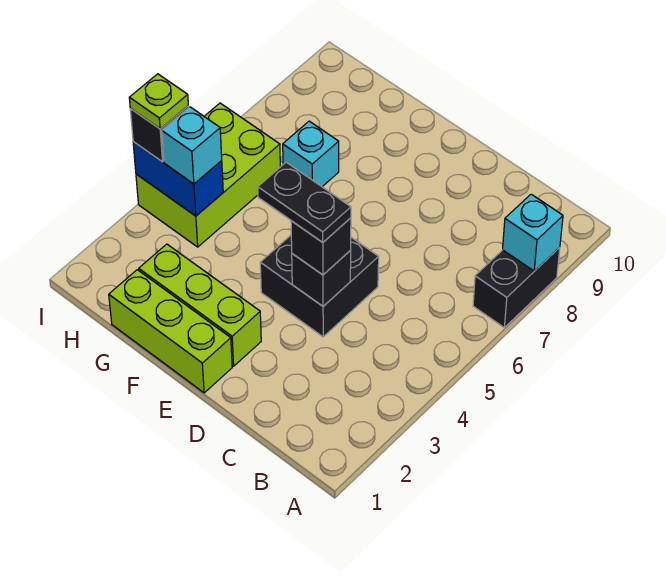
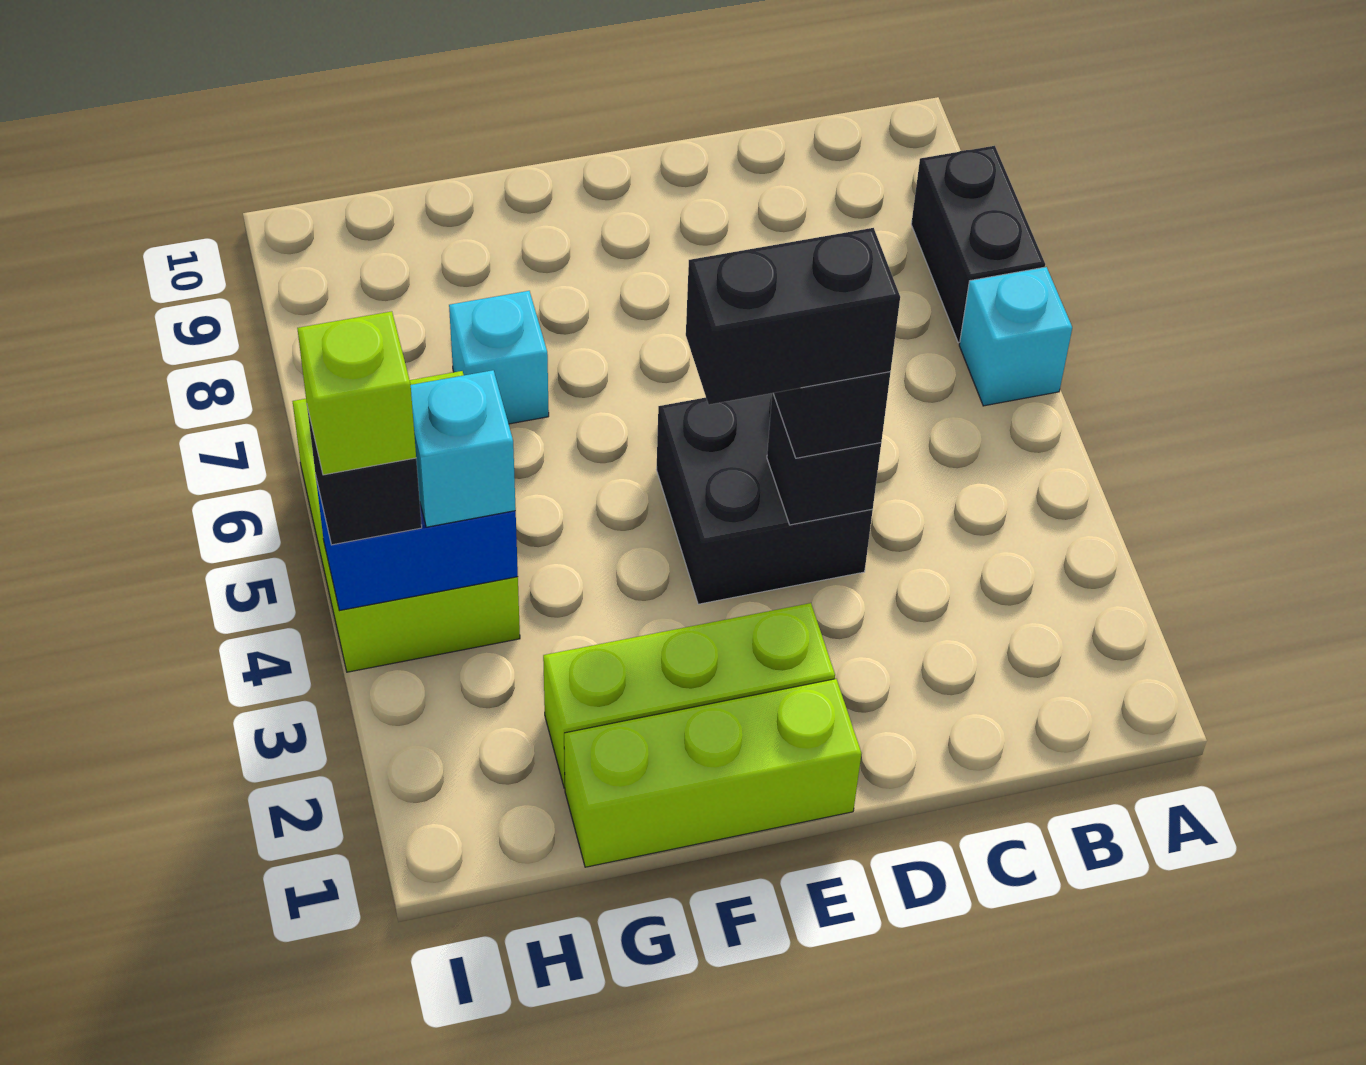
cyan 1x1 brick [503,194,563,271] -> cyan 1x1 brick moved to [959,267,1072,406]
black 1x2 plate [258,162,351,243] -> black 1x2 brick [686,228,900,405]
lime 1x1 plate [129,74,188,129] -> lime 1x1 brick [297,311,416,475]

